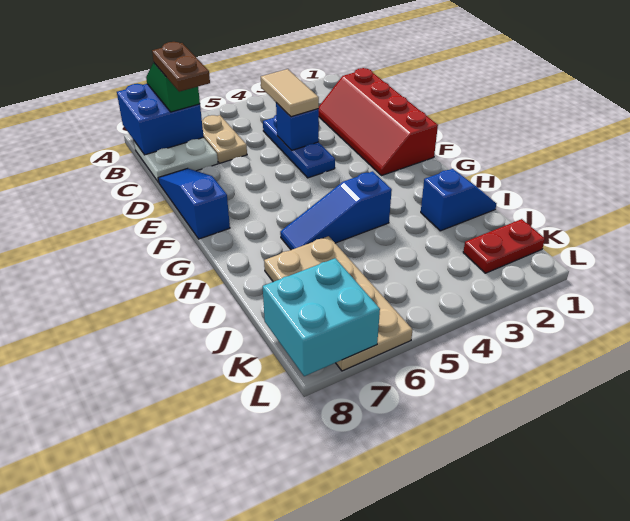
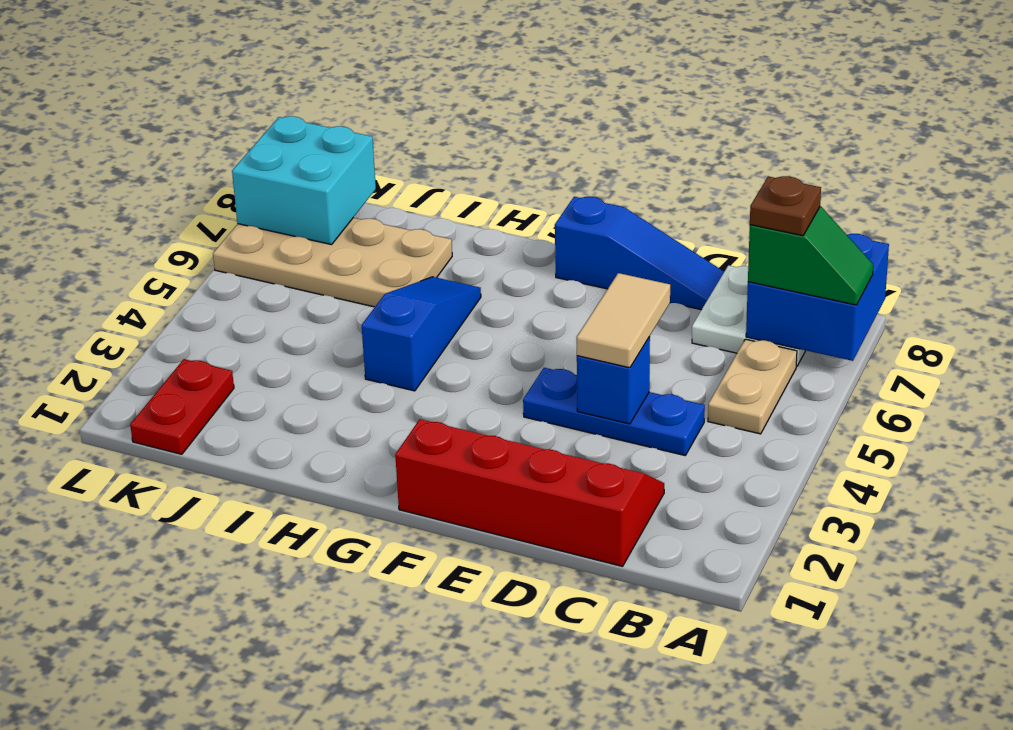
tan 1x2 plate [202,115,247,163] -> tan 1x2 plate turned to [708,339,797,434]
brown 1x2 plate [152,42,210,92] -> brown 1x1 plate [750,176,821,236]
tan 1x2 tile [261,69,319,117] -> tan 1x2 tile turned to [577,273,670,368]
blue 1x2 slope [421,169,497,231] -> none

